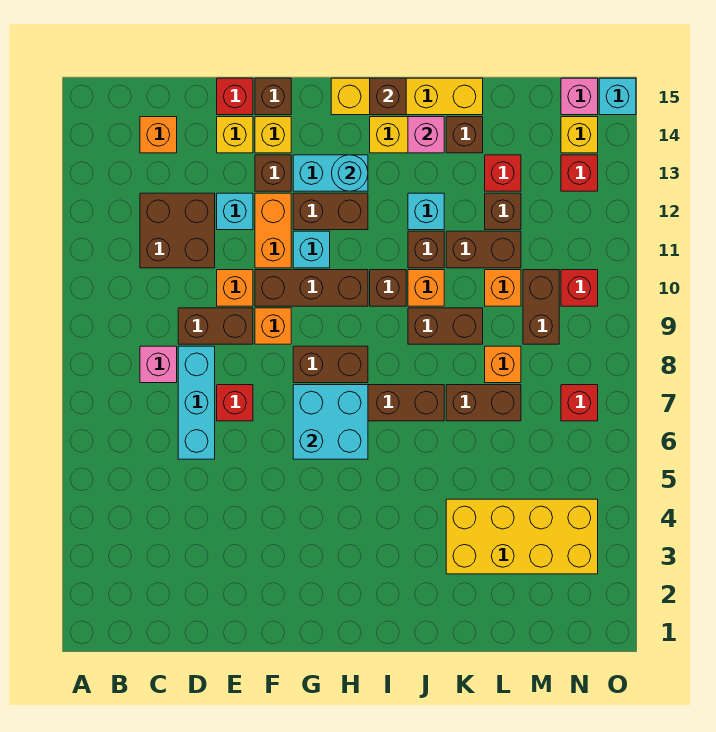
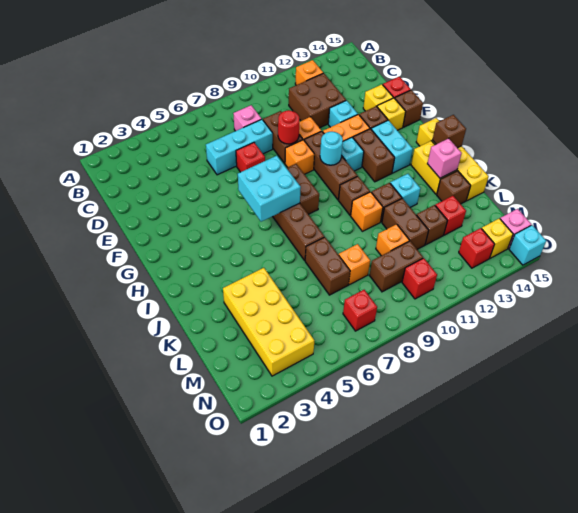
orange 1x1 brick [140,117,177,153] -> orange 1x1 brick moved to [295,60,323,85]
none -> red 1x1 round brick [278,110,300,144]
cyan 1x1 round brick [332,155,368,191] -> cyan 1x1 round brick moved to [320,131,343,165]
brown 1x2 brick [408,308,483,344] -> none

